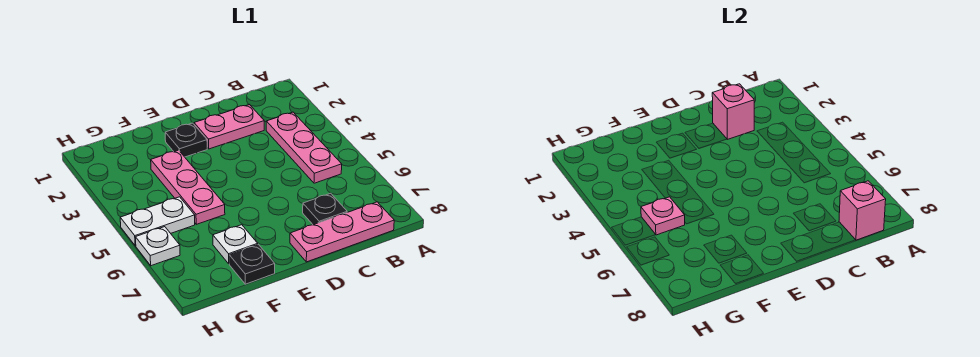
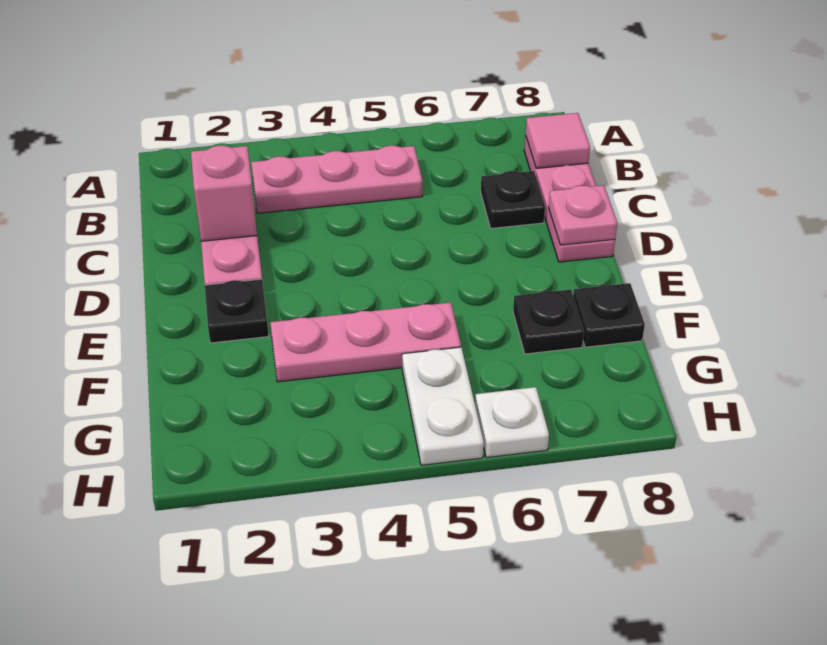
pink 1x1 brick [839,181,886,240] -> pink 1x1 tile [526,113,590,168]
white 1x1 plate [213,225,258,264] -> black 1x1 plate [513,290,584,354]
pink 1x1 plate [641,197,685,235] -> pink 1x1 plate moved to [549,185,617,245]

